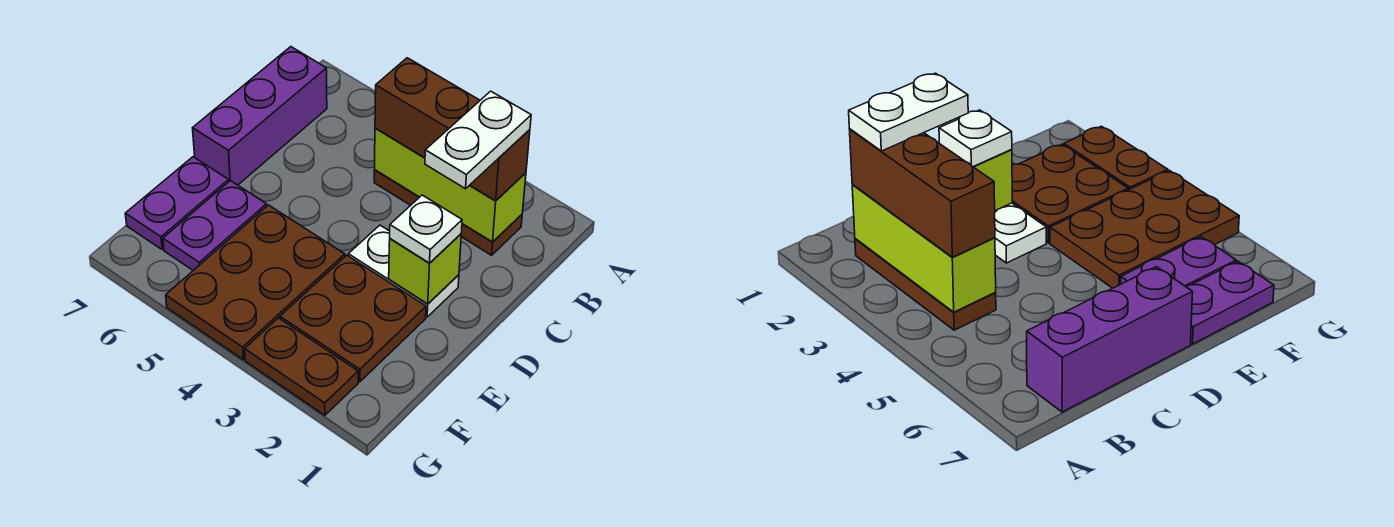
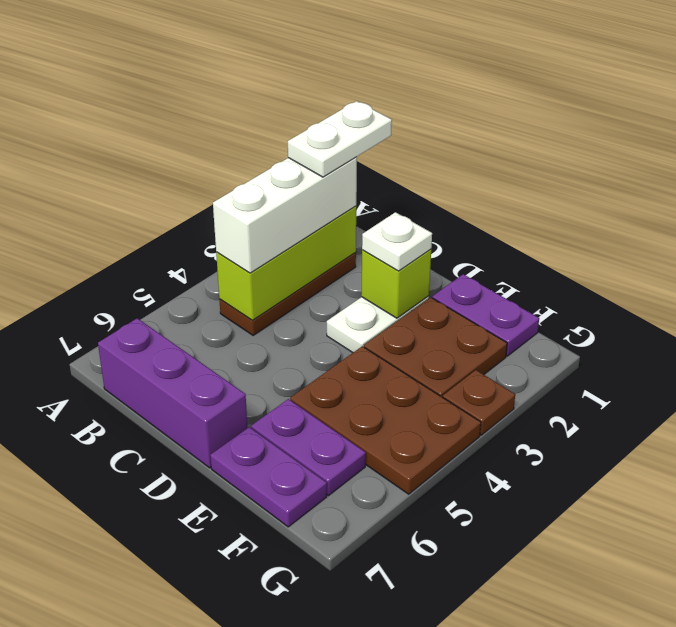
brown 1x3 brick [375,58,530,201] -> white 1x3 brick [213,157,357,273]
white 1x2 plate [425,91,531,189] -> white 1x2 plate turned to [288,101,392,177]
none -> purple 1x2 plate [432,274,539,356]
brown 1x2 plate [245,318,358,415] -> brown 1x1 plate [443,370,515,435]

